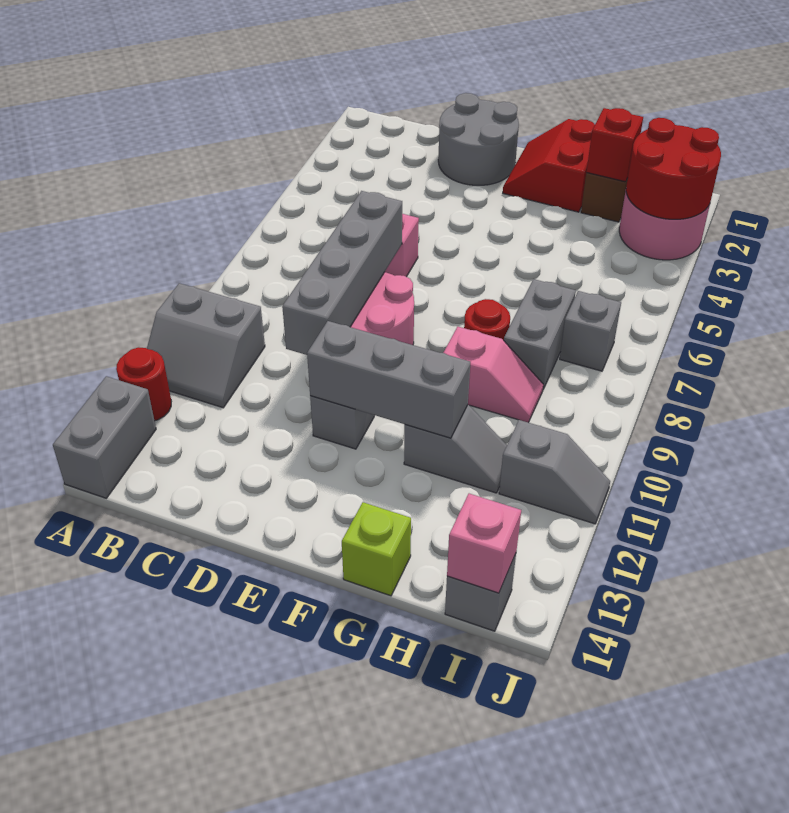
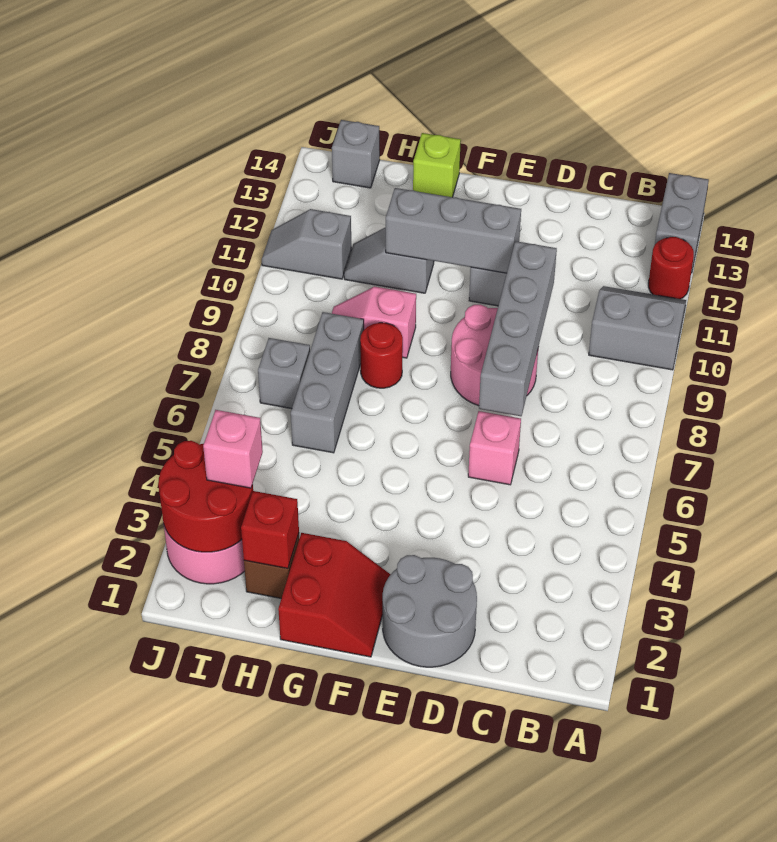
grey 1x2 brick [504,279,576,389] -> grey 1x3 brick [291,312,364,453]
pink 1x1 brick [447,494,521,593] -> pink 1x1 brick moved to [203,410,263,488]

